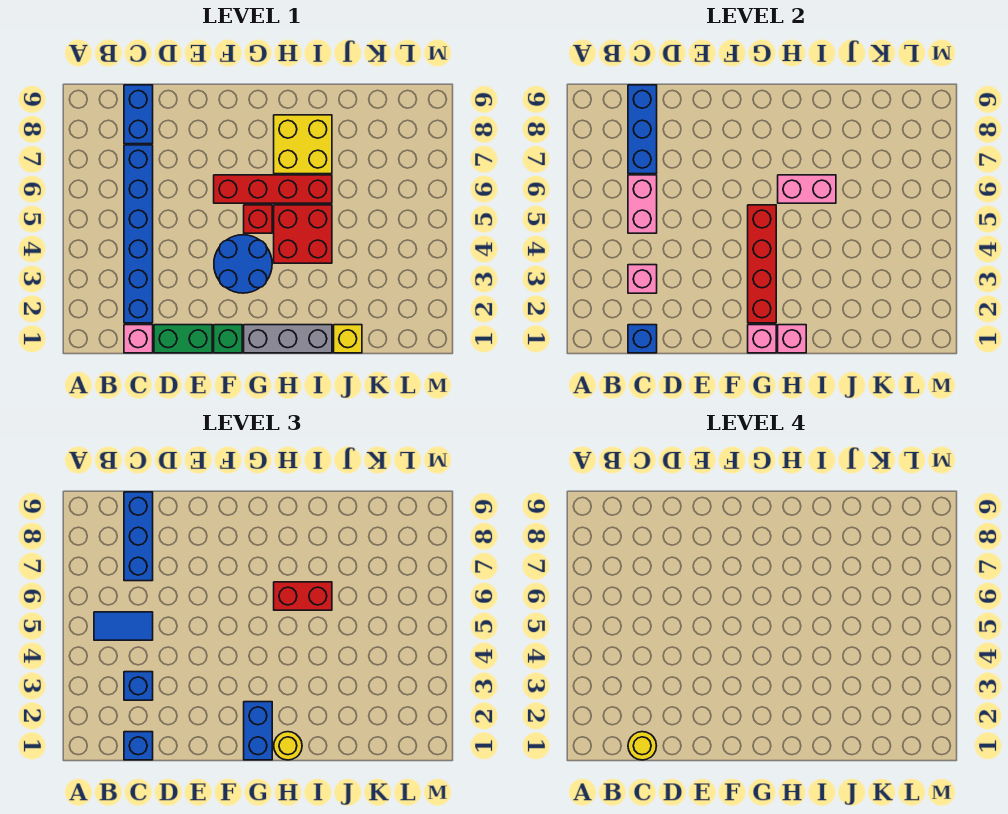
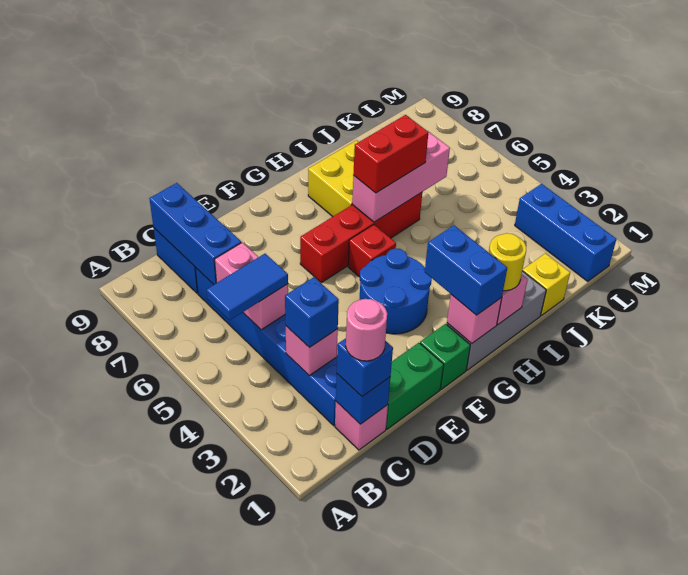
yellow 1x1 round brick [628,732,656,760] -> pink 1x1 round brick [346,299,387,361]
blue 1x3 brick [124,492,153,581] -> blue 1x3 brick moved to [515,184,616,281]
red 1x4 brick [748,205,776,323] -> none
red 2x2 brick [274,205,332,263] -> none
pink 1x2 brick [778,175,836,203] -> pink 1x3 brick [352,132,450,222]

